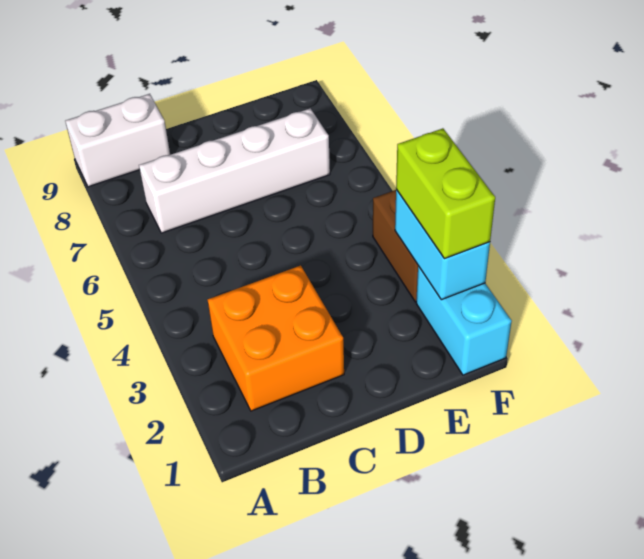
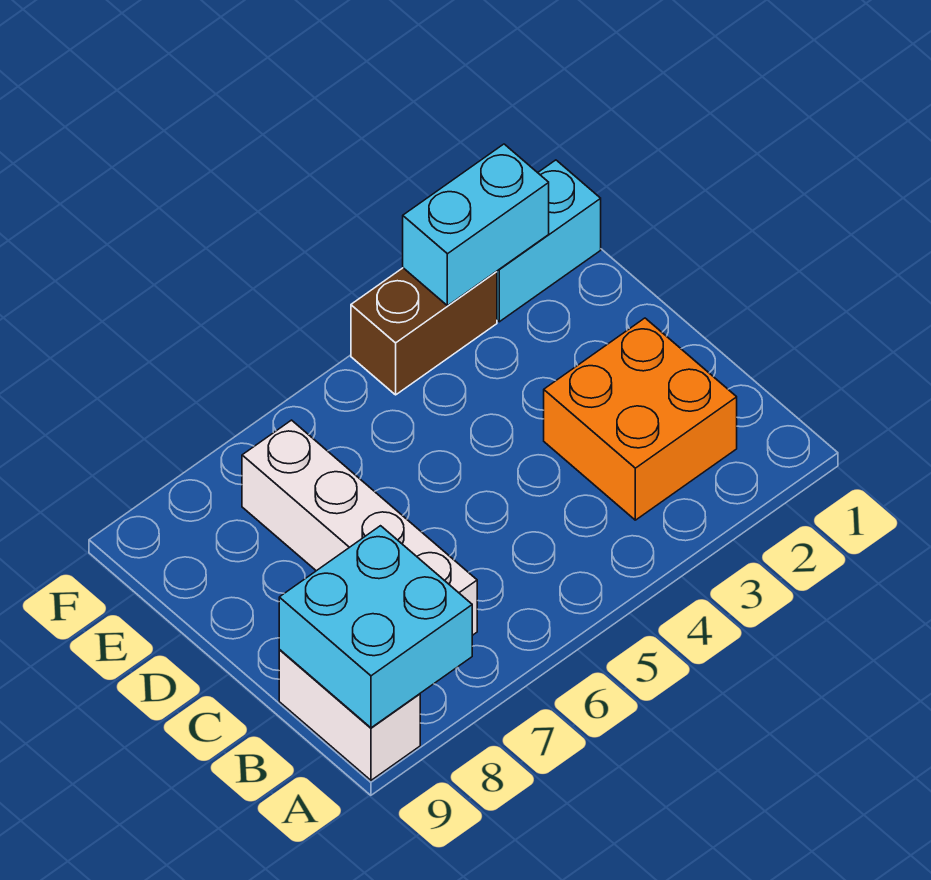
none -> cyan 2x2 brick [279,526,472,728]
lime 1x2 brick [396,128,495,259] -> none

